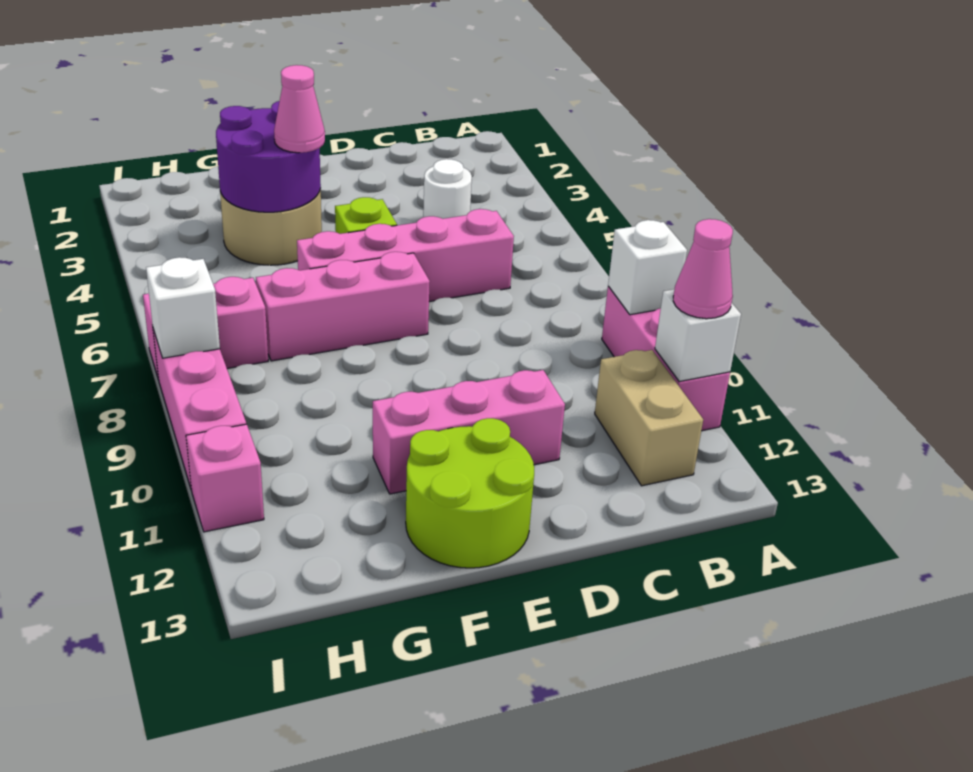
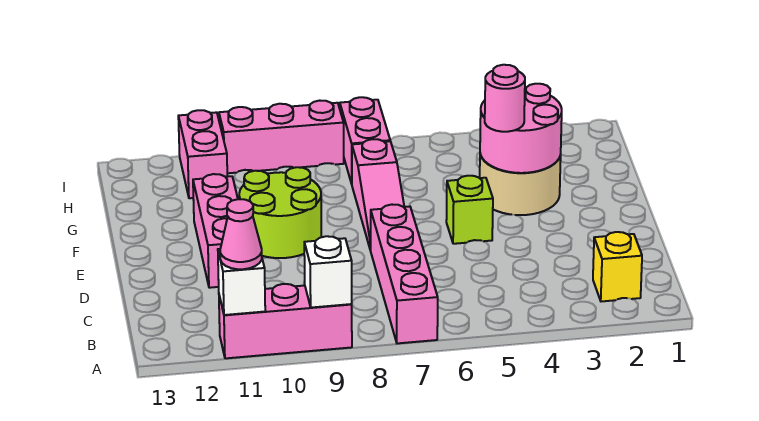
none -> yellow 1x1 brick [593,232,642,302]
tan 1x2 brick [595,350,703,486] -> none
white 1x1 round brick [423,159,472,219] -> none
pink 1x4 brick [297,209,514,302] -> pink 1x4 brick moved to [371,205,438,343]
pink 1x3 brick [256,252,430,361] -> pink 1x3 slope [352,139,404,250]
lime 2x2 round brick [406,418,534,568] -> lime 2x2 round brick moved to [239,167,321,258]
purple 2x2 round brick [216,101,321,212] -> pink 2x2 round brick [480,84,562,173]
pink 1x1 cone [274,65,325,153] -> pink 1x1 round brick [485,65,525,132]
white 1x1 brick [146,257,220,358] -> none
pink 1x1 brick [186,424,264,532] -> pink 1x2 brick [178,110,227,198]

